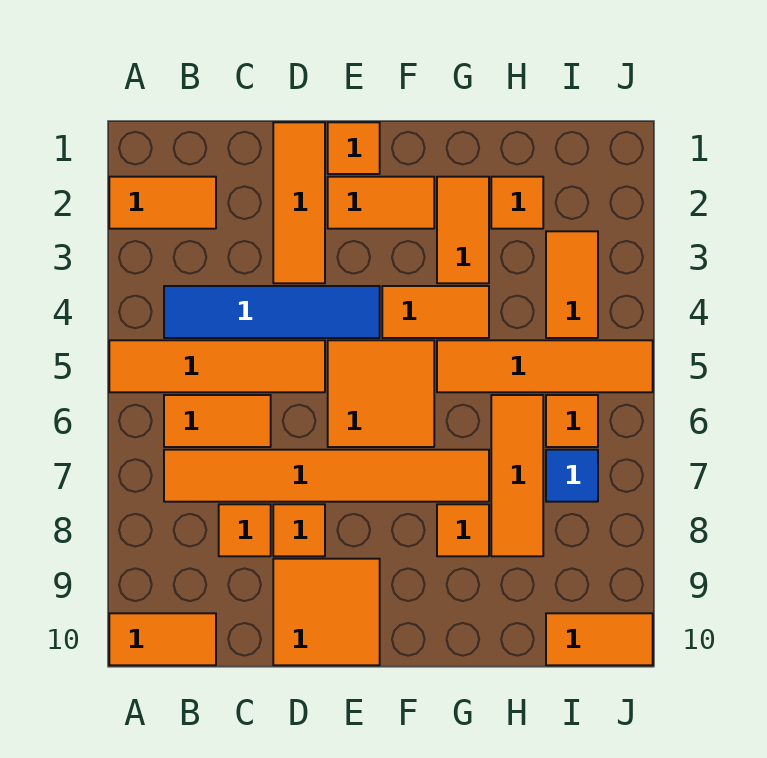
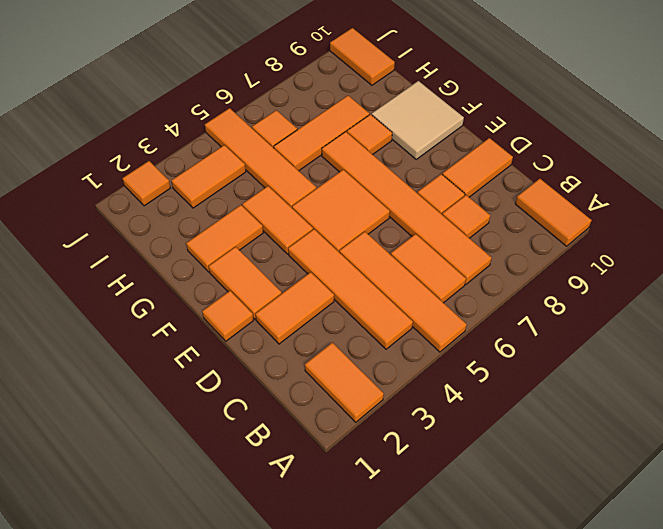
blue 1x4 tile [164,286,380,338] -> orange 1x4 tile [288,229,413,349]
orange 1x3 tile [273,122,325,283] -> orange 1x2 tile [255,272,334,344]
orange 2x2 tile [273,559,380,665] -> orange 1x2 tile [442,138,513,197]
none -> tan 2x2 tile [372,81,464,159]
orange 1x1 tile [491,177,543,229] -> orange 1x1 tile moved to [123,161,170,206]
blue 1x1 tile [546,450,598,502] -> none

